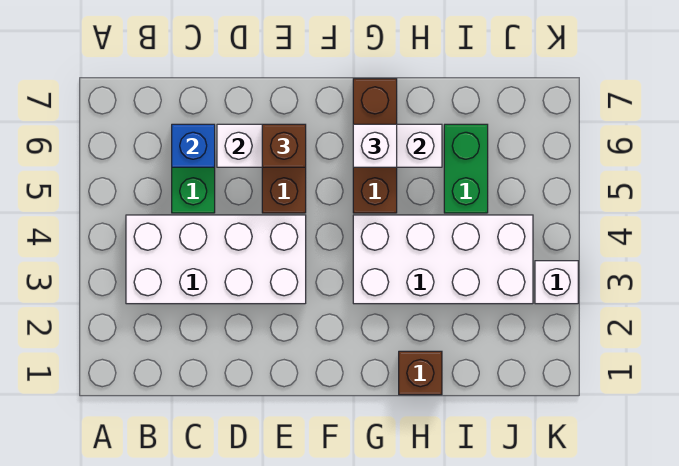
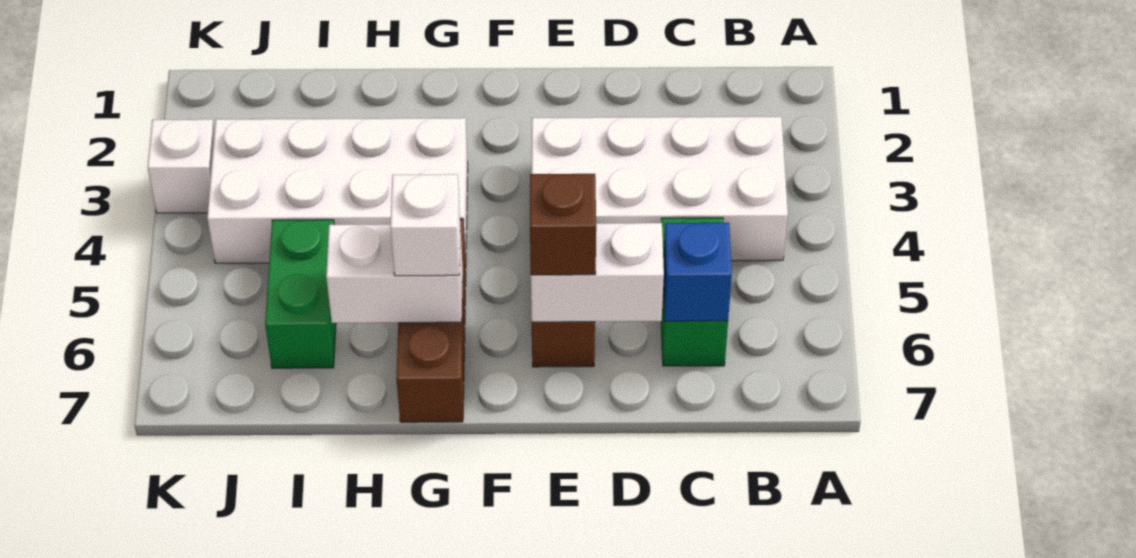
brown 1x1 brick [399,351,442,395] -> none

